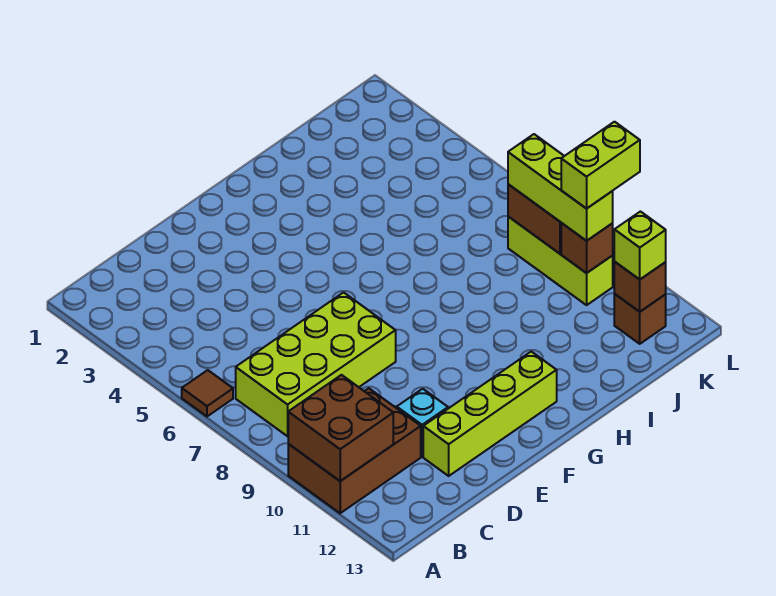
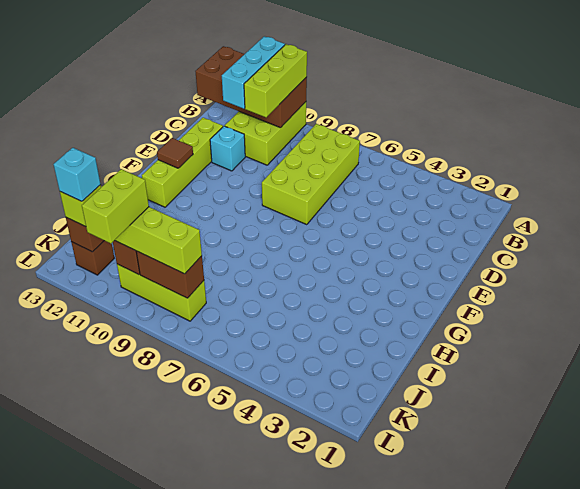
brown 1x1 tile [182,370,233,416] -> brown 1x1 tile moved to [157,138,193,168]
brown 2x3 brick [288,388,421,513] -> lime 2x3 brick [225,102,306,165]
brown 2x2 brick [288,375,393,481] -> brown 2x4 brick [195,46,307,128]
none -> lime 1x3 brick [244,44,307,117]
none -> cyan 1x3 brick [222,36,285,109]
none -> cyan 1x1 brick [53,148,101,201]

